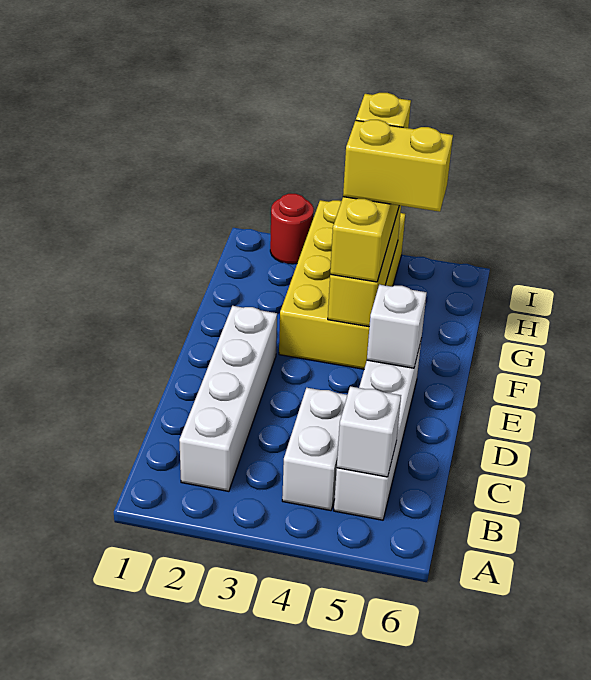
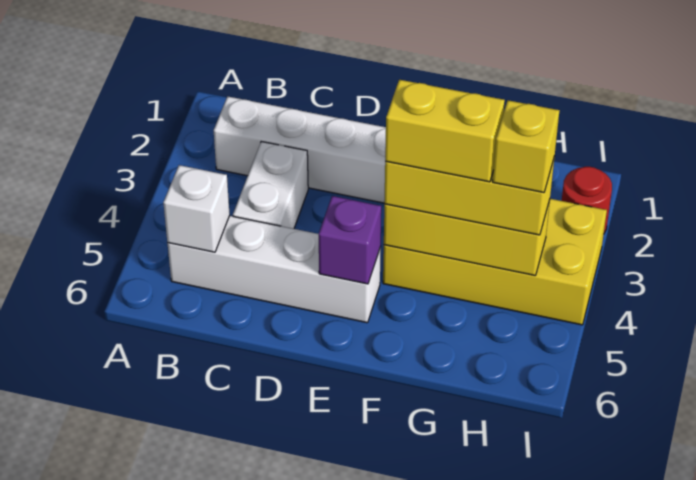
white 1x2 brick [282,388,347,511] -> white 1x2 brick turned to [233,142,308,229]
white 1x1 brick [367,285,427,368] -> purple 1x1 brick [319,196,381,284]
yellow 1x2 brick [343,120,453,212] -> yellow 1x2 brick turned to [385,80,505,182]

